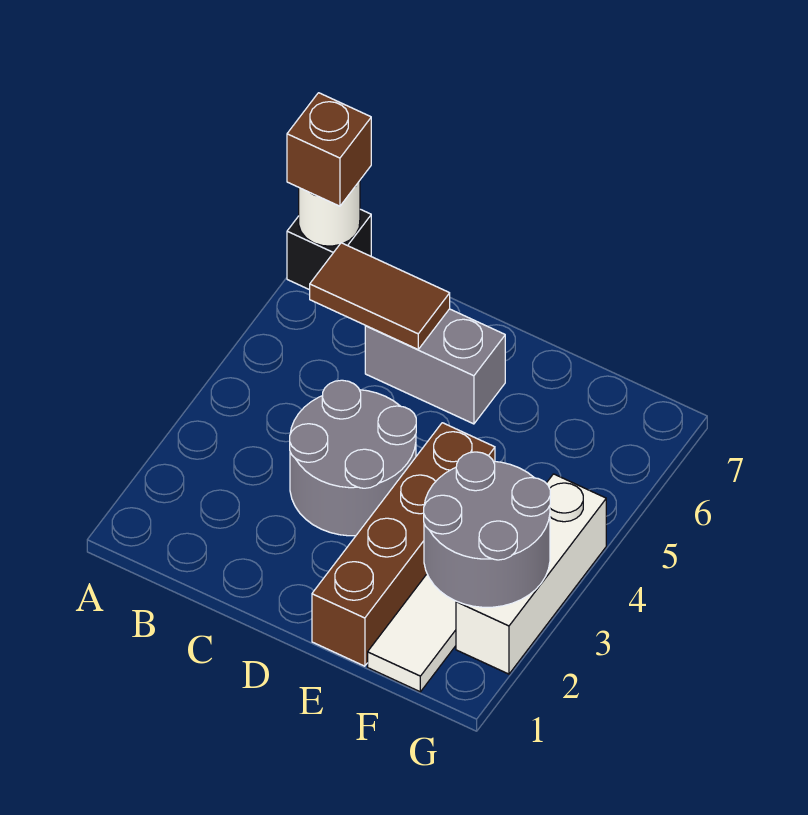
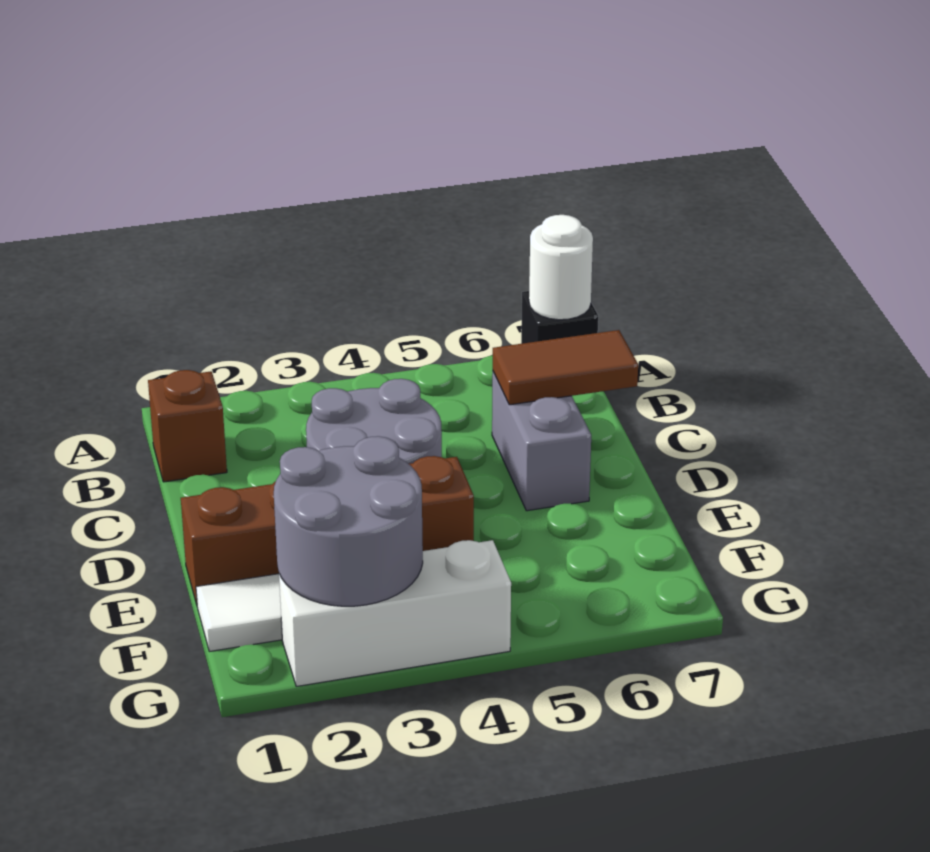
brown 1x1 brick [287,93,371,206] -> brown 1x1 brick moved to [148,370,227,482]
brown 1x2 tile [310,243,450,349] -> brown 1x2 tile turned to [493,330,638,405]

